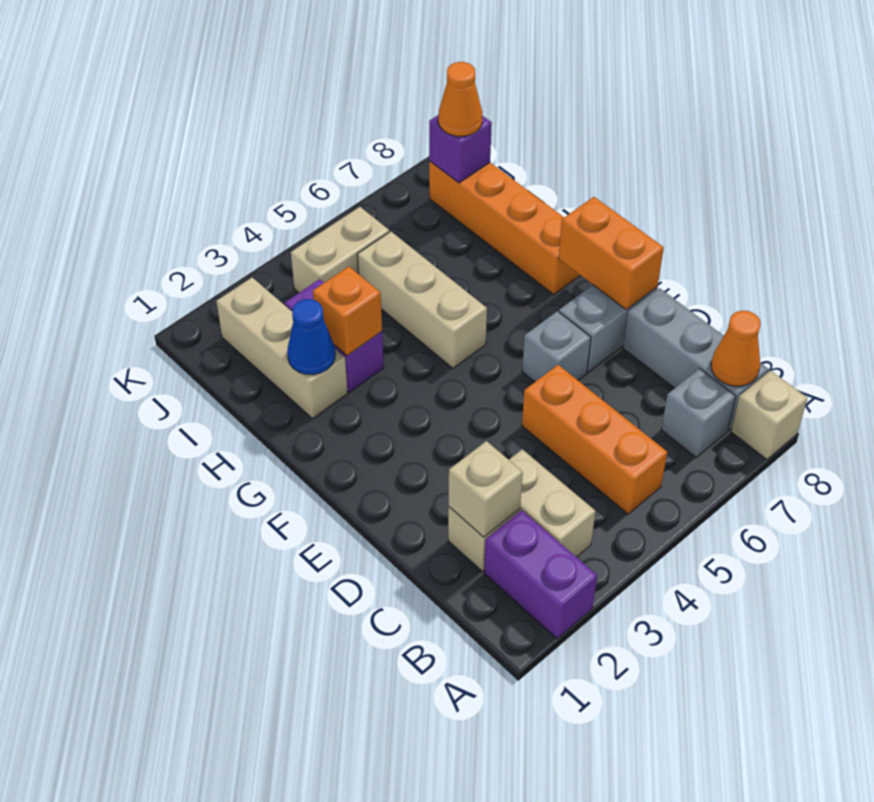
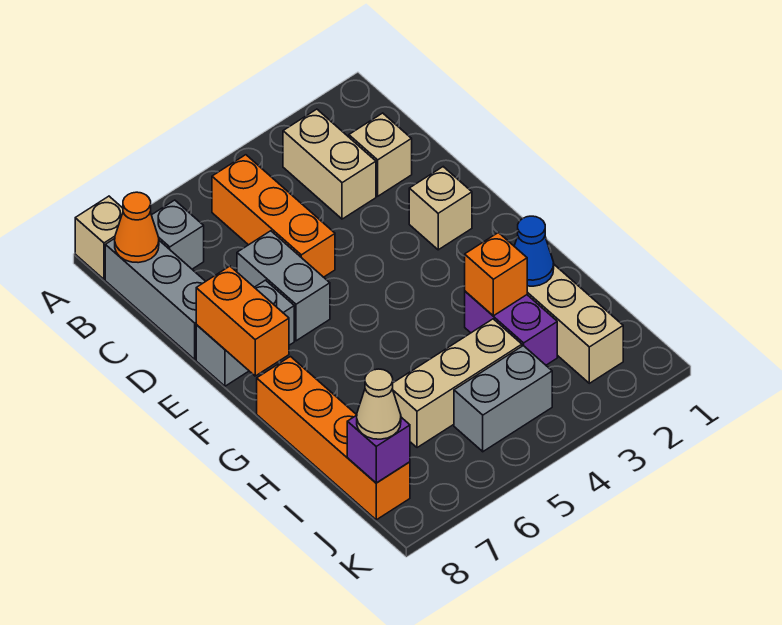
purple 1x2 brick [484,510,597,638] -> none
tan 1x1 brick [449,441,523,537] -> tan 1x1 brick moved to [409,167,472,250]
grey 1x1 brick [522,311,591,382] -> grey 1x2 brick [237,231,330,341]
tan 1x3 brick [357,232,487,368] -> tan 1x3 brick turned to [392,319,522,448]
tan 1x2 brick [291,207,389,293] -> grey 1x2 brick [454,346,552,452]
orange 1x1 cone [438,62,482,136] -> tan 1x1 cone [357,369,401,439]

